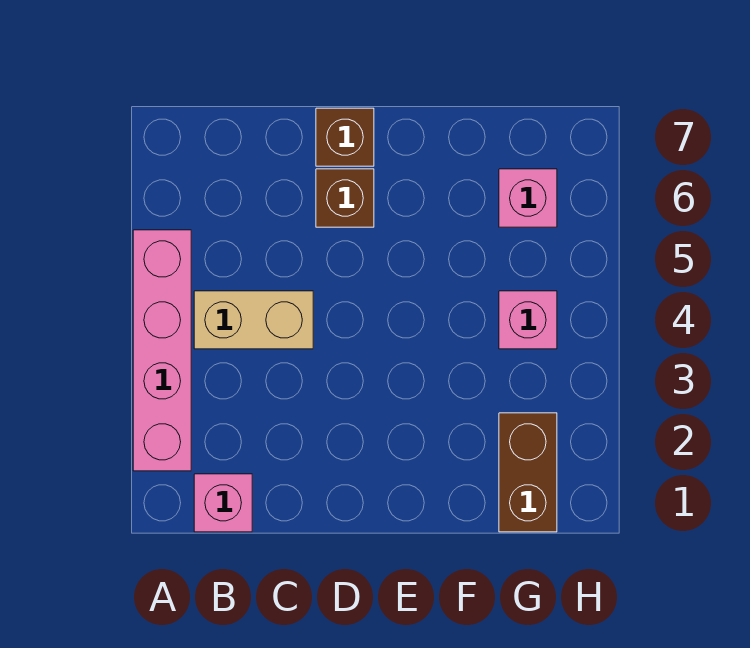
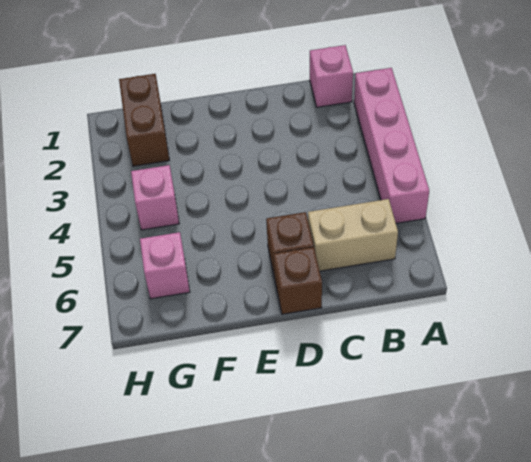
tan 1x2 brick [194,291,313,349] -> tan 1x2 brick moved to [308,199,398,271]

